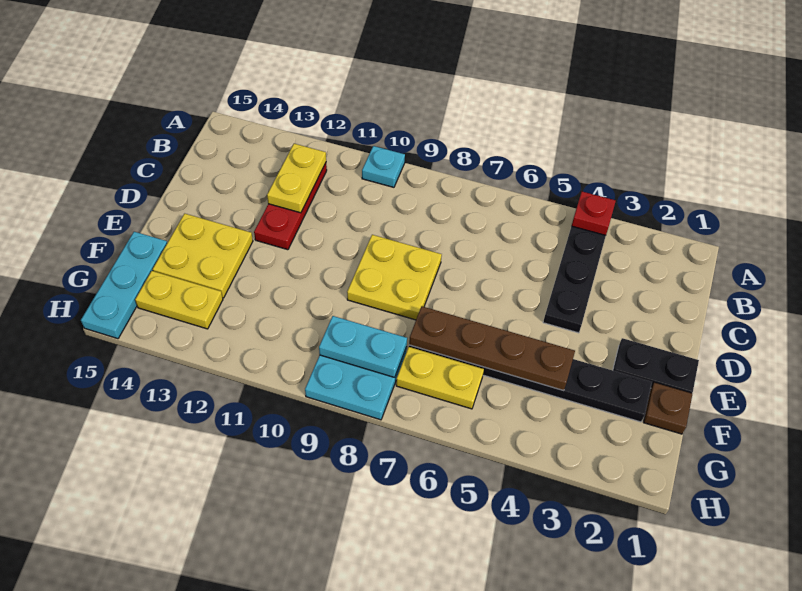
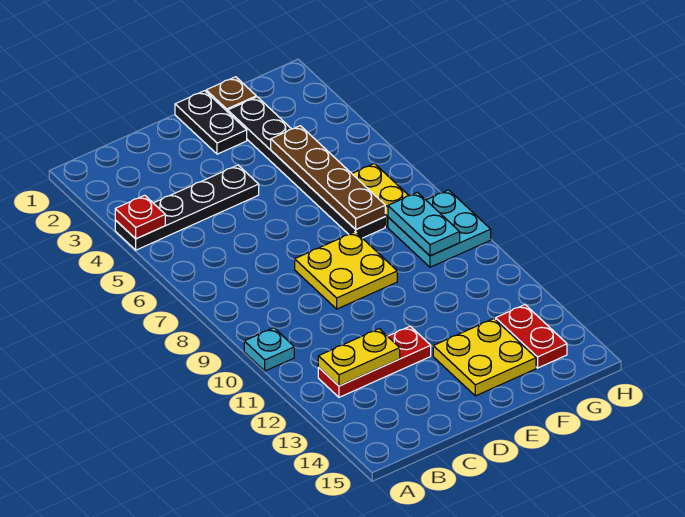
cyan 1x3 plate [81,232,167,339] -> none
yellow 1x2 plate [135,271,223,329] -> red 1x2 plate [496,305,567,368]

